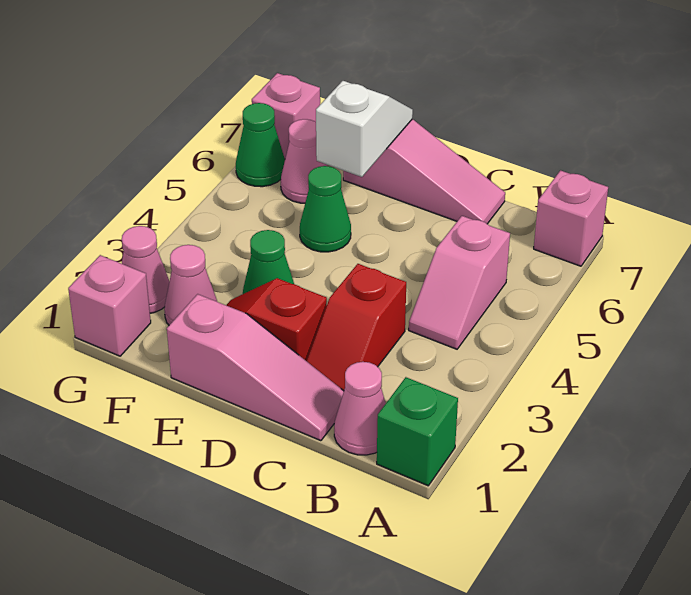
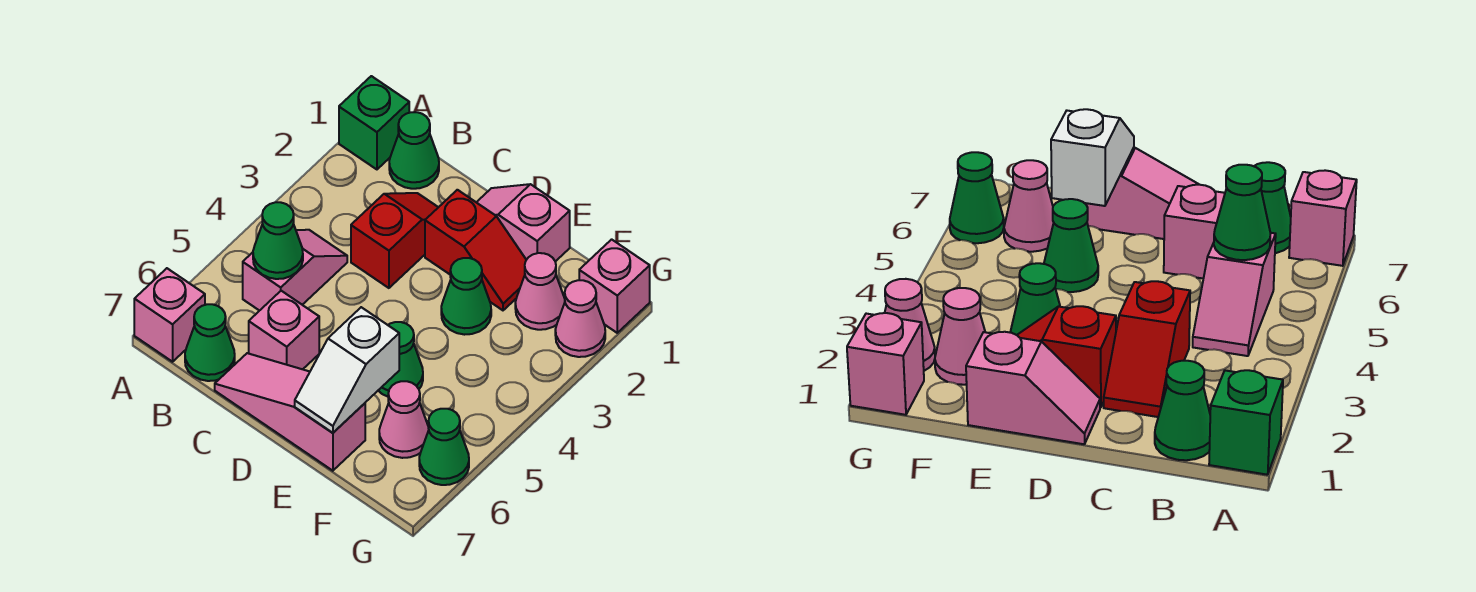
pink 1x1 cone [334,362,386,455] -> green 1x1 cone [389,112,439,189]
none -> green 1x1 cone [253,202,303,279]
none -> green 1x1 cone [185,304,235,381]
pink 1x3 slope [167,294,344,441] -> pink 1x2 slope [477,184,570,262]
pink 1x1 brick [252,73,320,158] -> pink 1x1 brick moved to [249,291,319,369]

